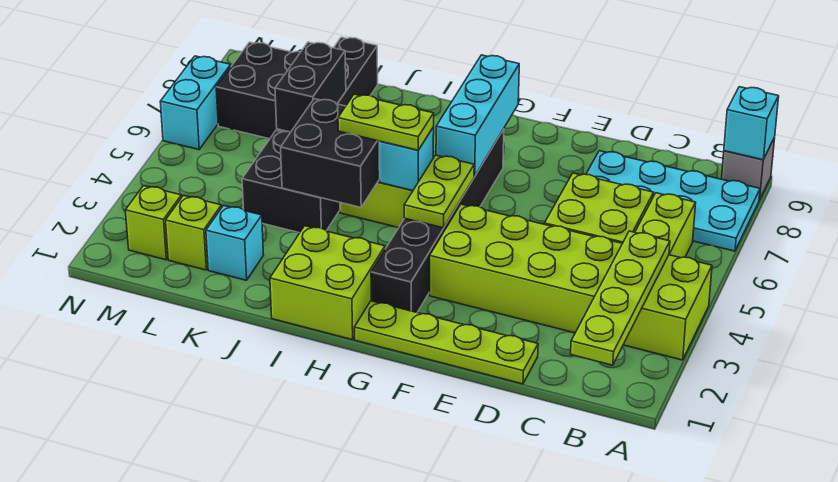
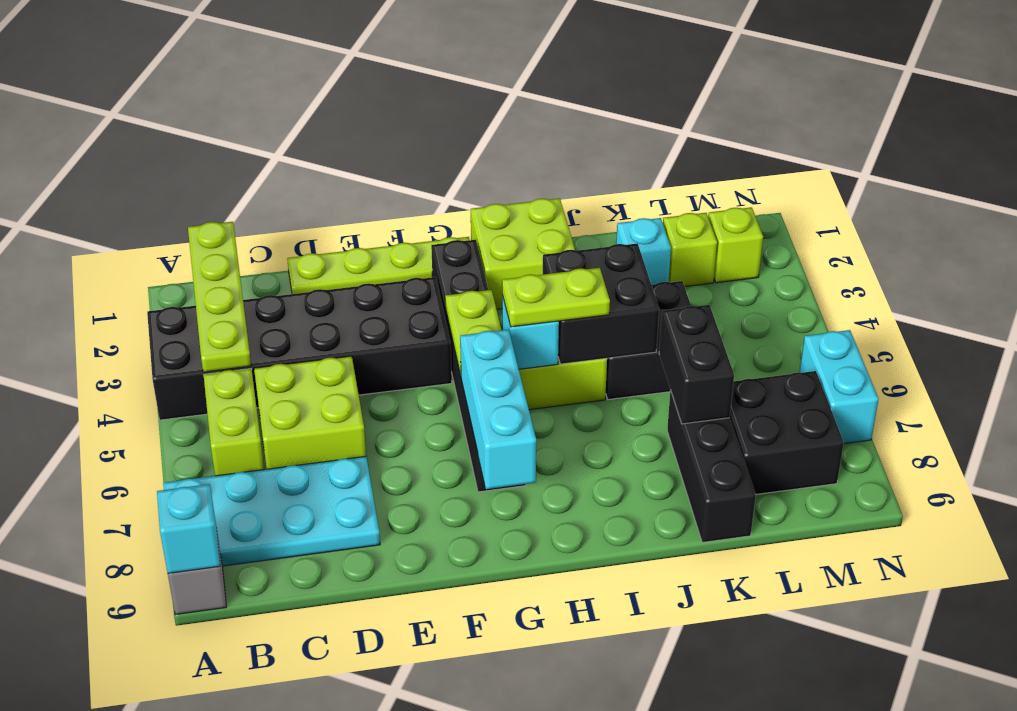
lime 2x6 brick [430,204,712,360] -> black 2x6 brick [147,277,452,420]

